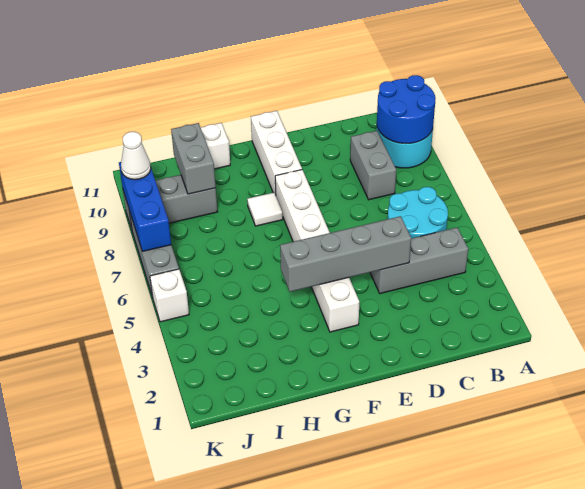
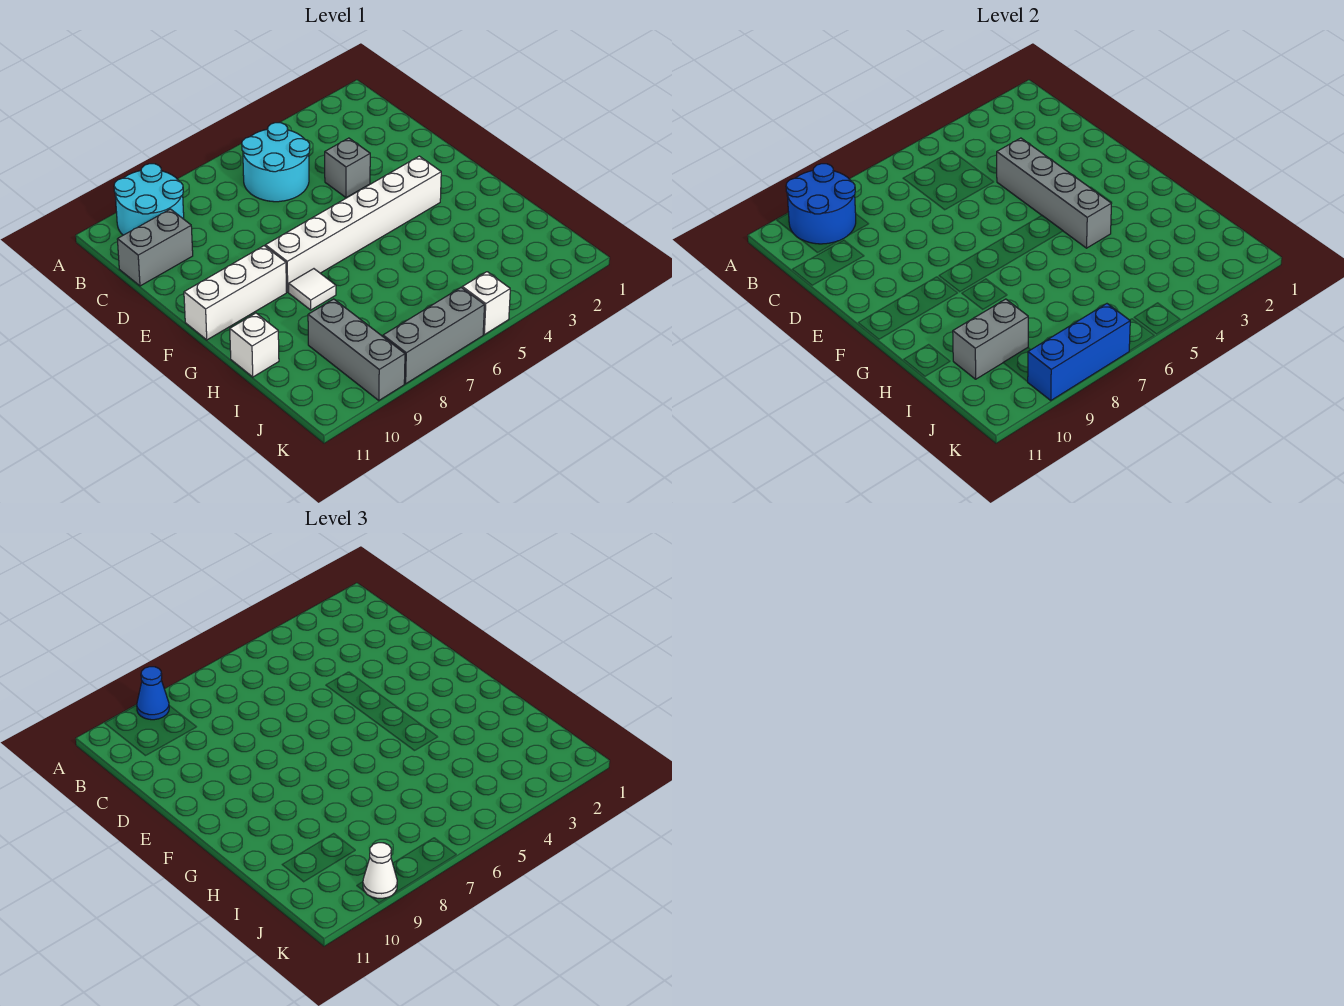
none -> blue 1x1 cone [137,667,169,720]
grey 1x3 brick [370,227,468,294] -> grey 1x1 brick [325,138,370,198]
grey 1x2 brick [350,131,396,200] -> grey 1x2 brick moved to [117,209,193,286]

